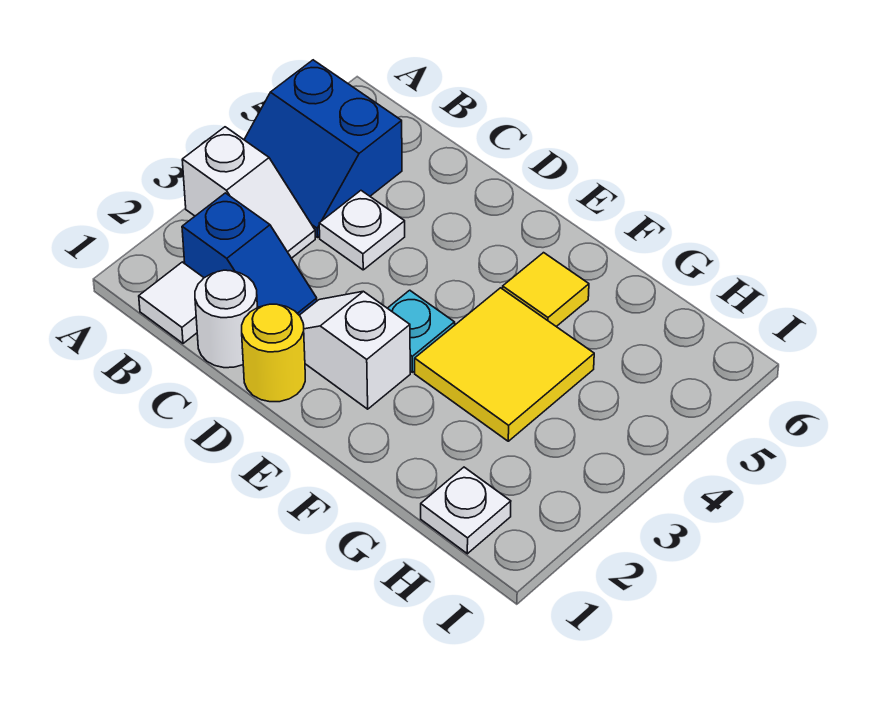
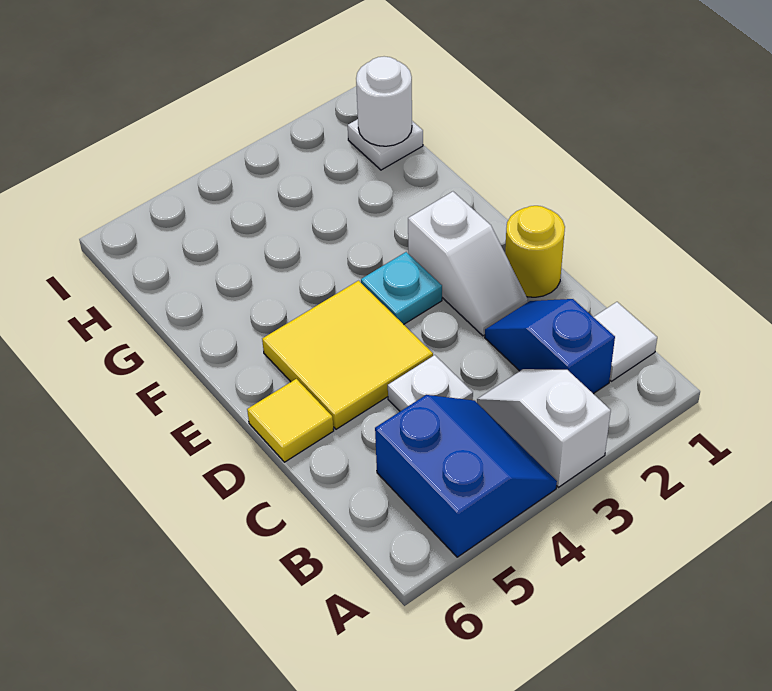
white 1x1 round brick [195,270,257,368] -> white 1x1 round brick moved to [356,56,412,146]
yellow 2x2 tile [415,288,594,441] -> yellow 2x2 tile moved to [262,281,433,429]
yellow 1x1 tile [503,253,589,327] -> yellow 1x1 tile moved to [247,379,334,462]

